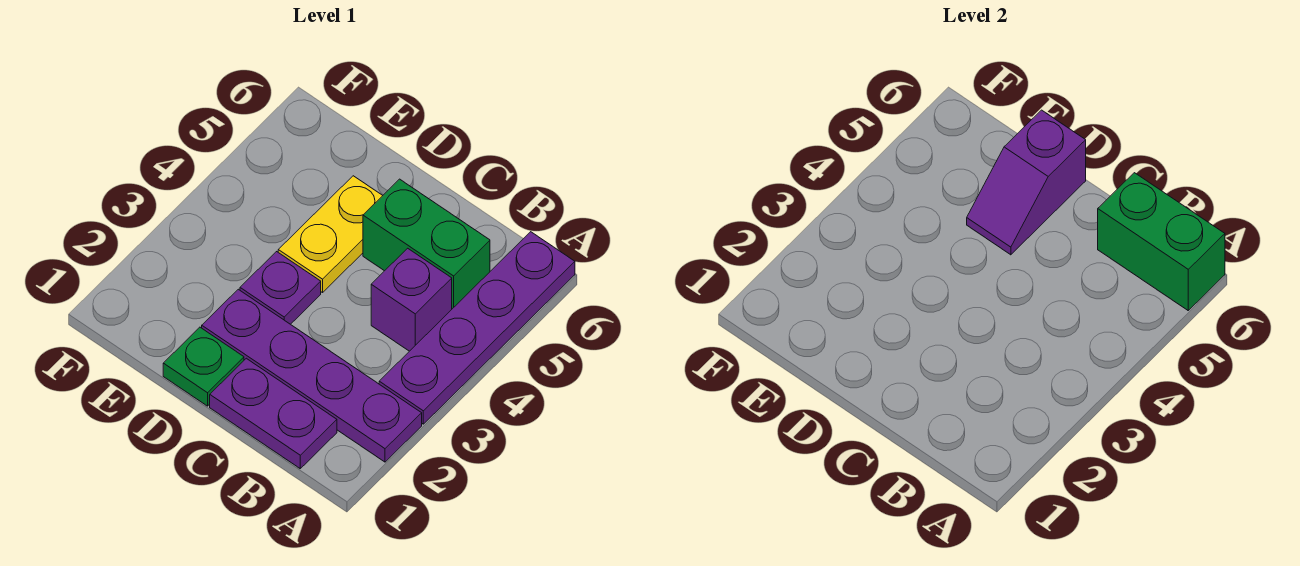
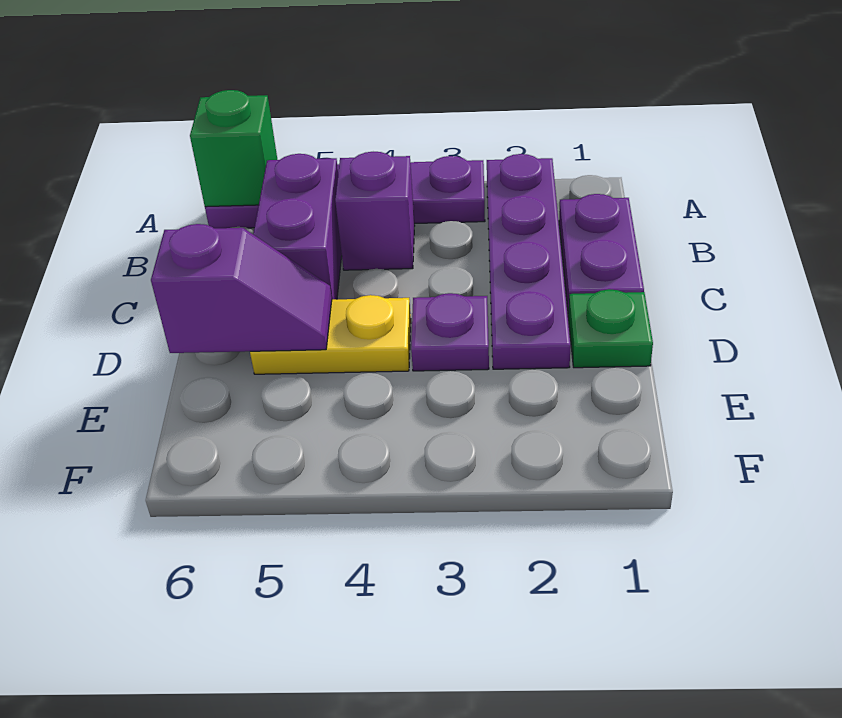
green 1x2 brick [1098,173,1225,310] -> green 1x1 brick [190,90,277,207]
green 1x2 brick [363,179,490,309] -> purple 1x2 brick [253,154,342,300]

